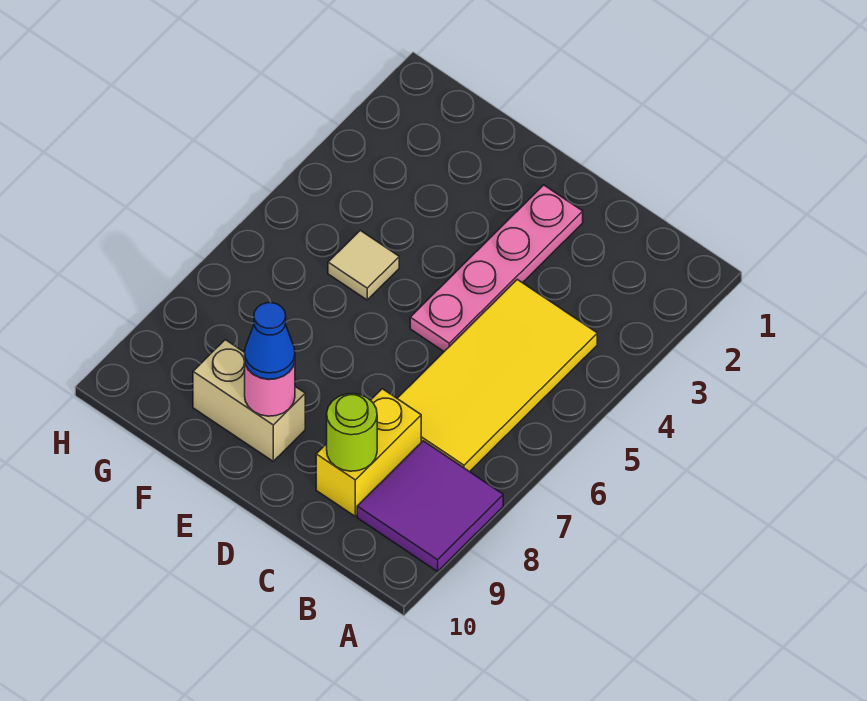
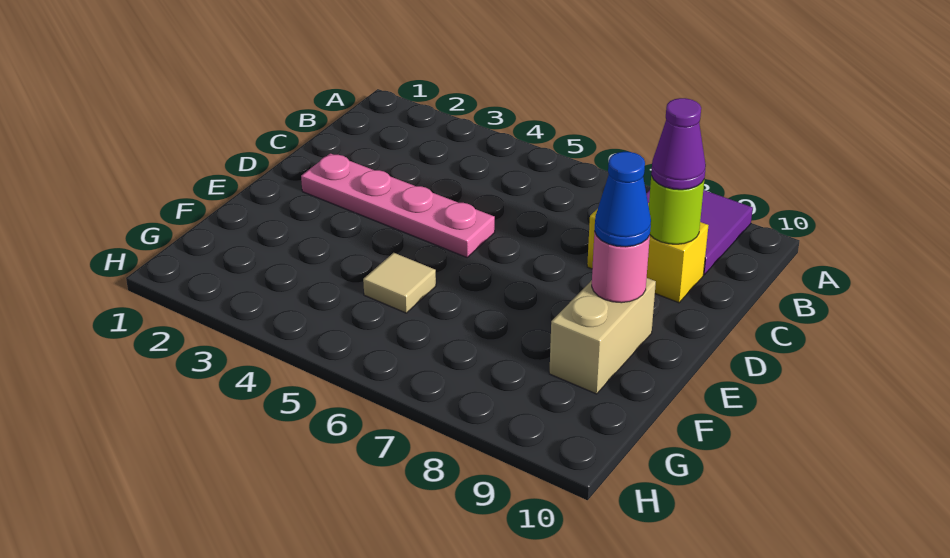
yellow 2x4 tile [397,279,597,472] -> none
none -> purple 1x1 cone [651,98,706,190]

